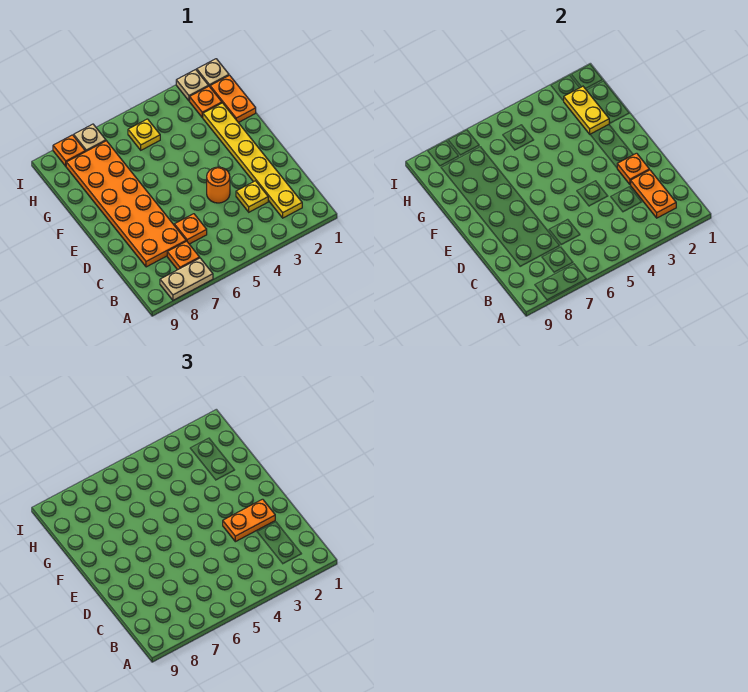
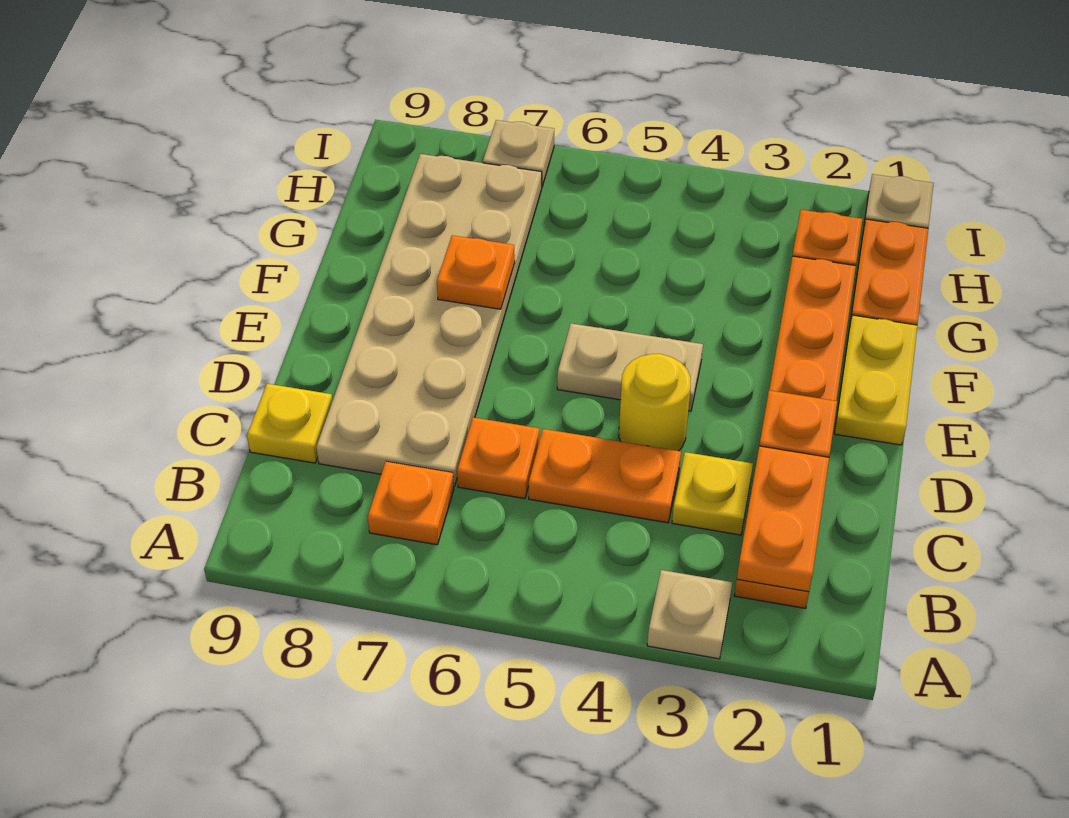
tan 1x2 plate [160,258,213,300] -> tan 1x2 plate moved to [557,323,703,411]
yellow 1x6 plate [203,103,302,218] -> orange 1x6 plate [734,256,856,608]
orange 2x6 plate [66,141,186,267] -> tan 2x6 plate [316,154,542,486]
orange 1x2 plate [223,499,275,542] -> orange 1x2 plate moved to [529,429,681,523]
orange 1x1 round brick [207,167,230,203] -> yellow 1x1 round brick [619,354,691,451]
yellow 1x2 plate [563,86,609,134] -> yellow 1x2 plate moved to [834,315,917,445]
yellow 1x1 plate [128,119,160,150] -> yellow 1x1 plate moved to [247,384,332,463]
tan 1x1 plate [176,70,209,101] -> tan 1x1 plate moved to [647,570,732,659]
orange 1x1 plate [53,135,85,166] -> orange 1x1 plate moved to [437,235,515,309]

